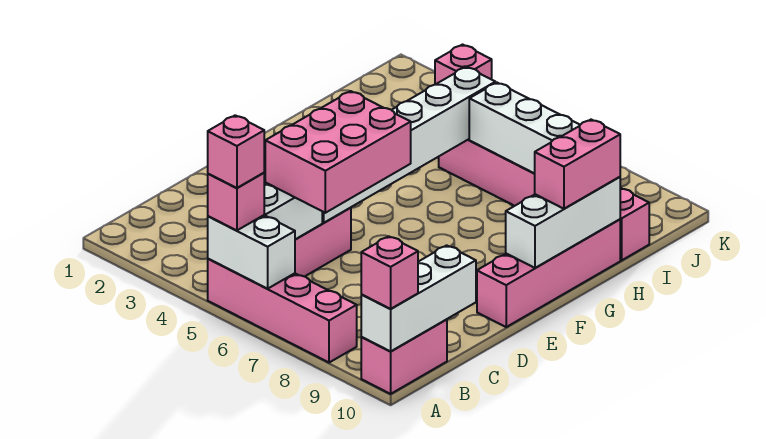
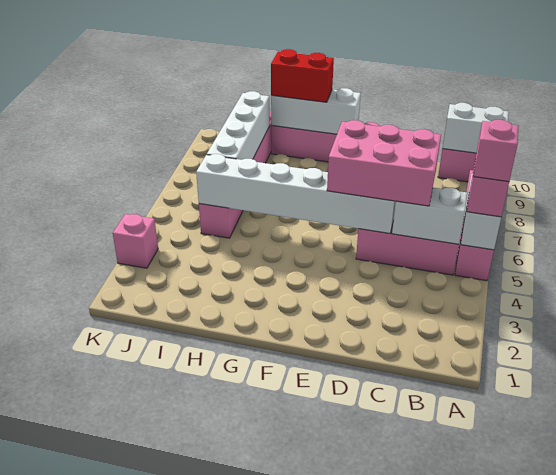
white 1x3 brick [361,245,476,352] -> white 1x2 brick [442,103,509,153]
pink 1x1 brick [361,236,418,309] -> none
pink 1x2 brick [535,120,620,209] -> red 1x2 brick [271,49,334,102]

